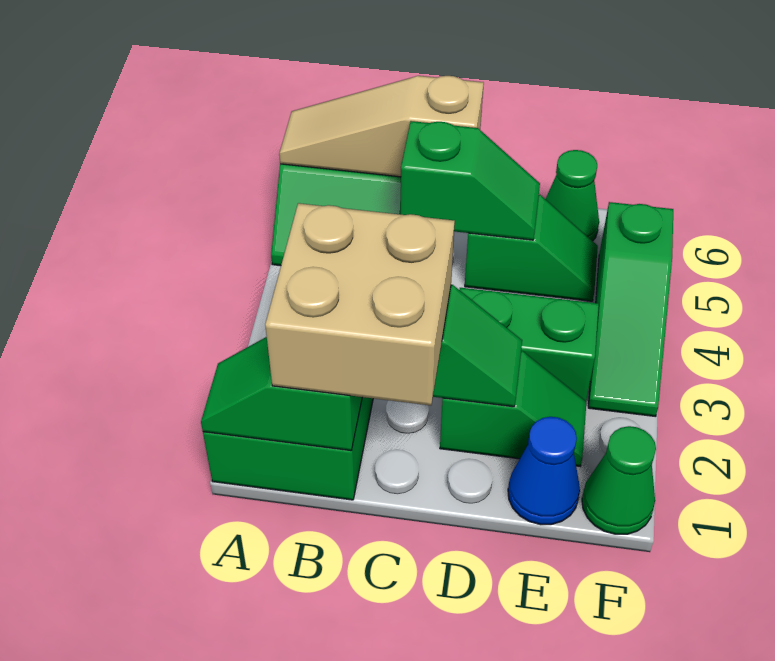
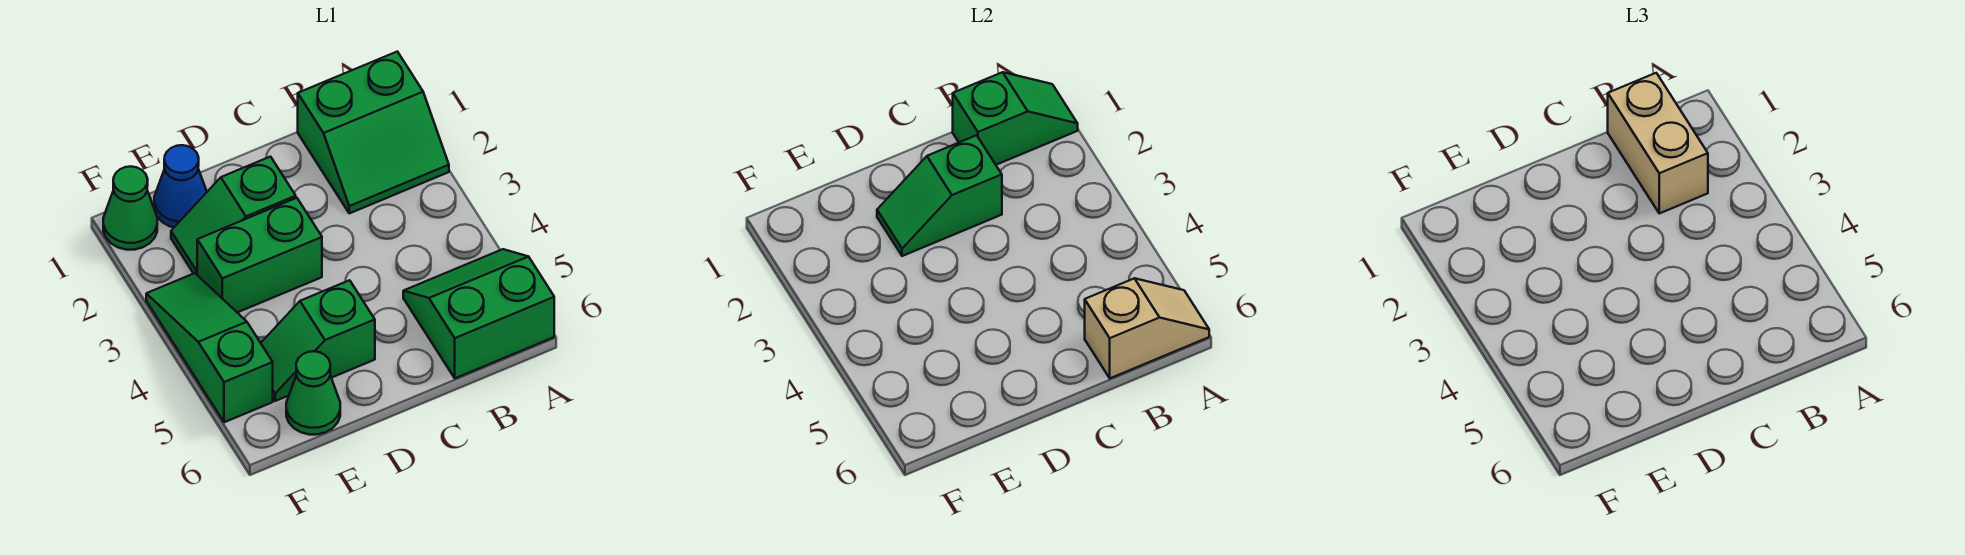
tan 1x3 slope [279,76,484,177] -> tan 1x2 slope [1085,278,1209,378]
tan 2x2 brick [265,203,455,405] -> tan 1x2 brick [1608,73,1708,213]
green 1x2 slope [401,121,540,240] -> none

